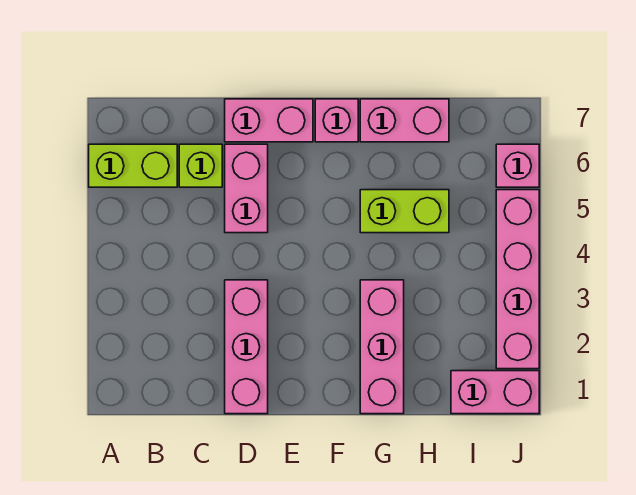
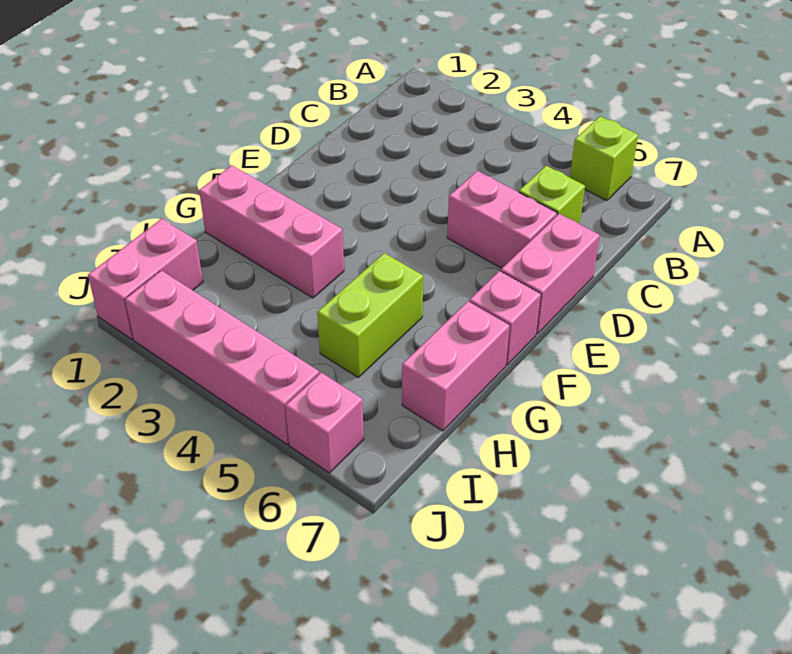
lime 1x2 brick [89,144,177,187] -> lime 1x1 brick [570,116,638,201]
pink 1x3 brick [225,280,268,414] -> none

